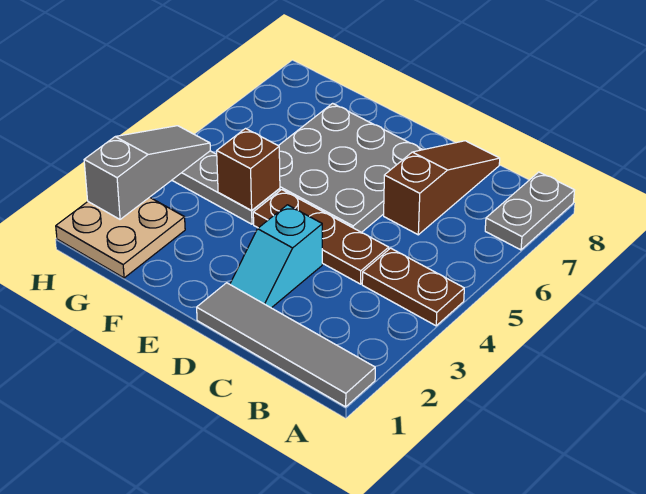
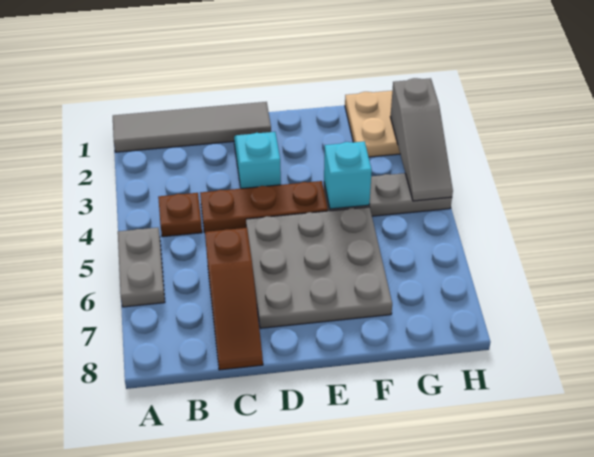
brown 1x2 plate [362,248,464,326] -> brown 1x1 plate [158,193,202,237]
grey 1x2 plate [485,172,575,250] -> grey 1x2 plate moved to [118,228,165,307]
brown 1x1 brick [217,129,280,211] -> cyan 1x1 brick [324,141,372,209]

